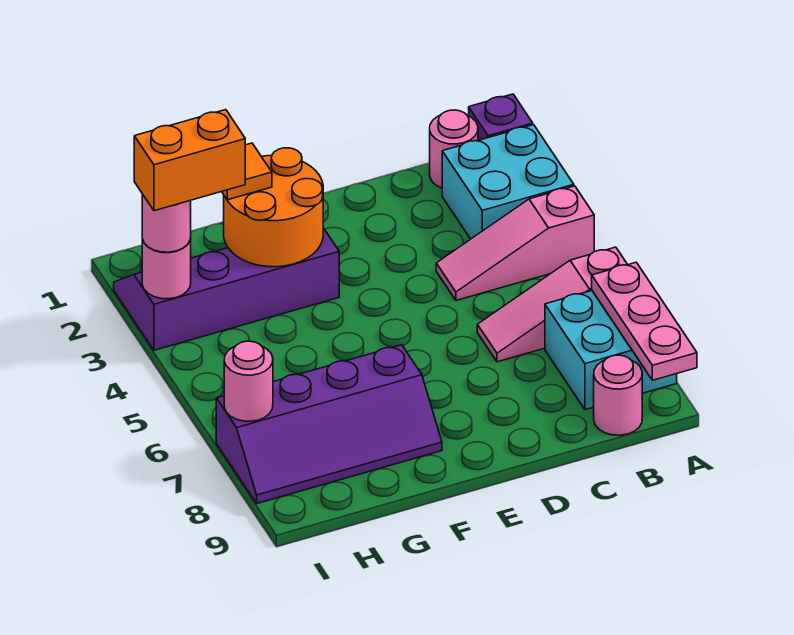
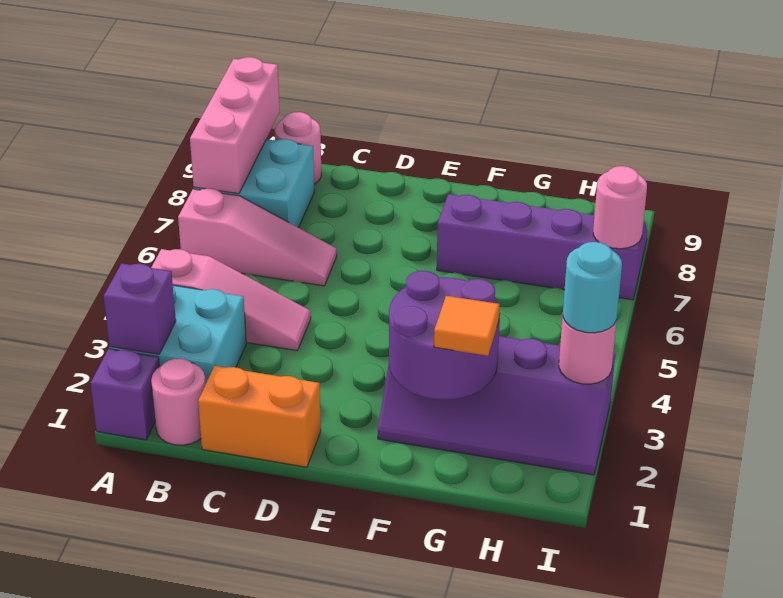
none -> purple 1x1 brick [104,263,176,354]
pink 1x3 plate [592,262,697,380] -> pink 1x3 brick [190,57,280,194]
orange 2x2 round brick [224,148,323,267] -> purple 2x2 round brick [389,271,500,399]
orange 1x2 brick [134,110,245,211] -> orange 1x2 brick moved to [198,366,321,467]
pink 1x1 round brick [142,194,191,252] -> cyan 1x1 round brick [563,242,622,333]

